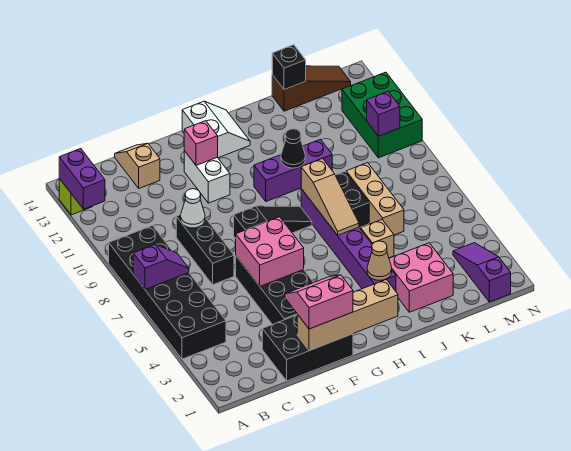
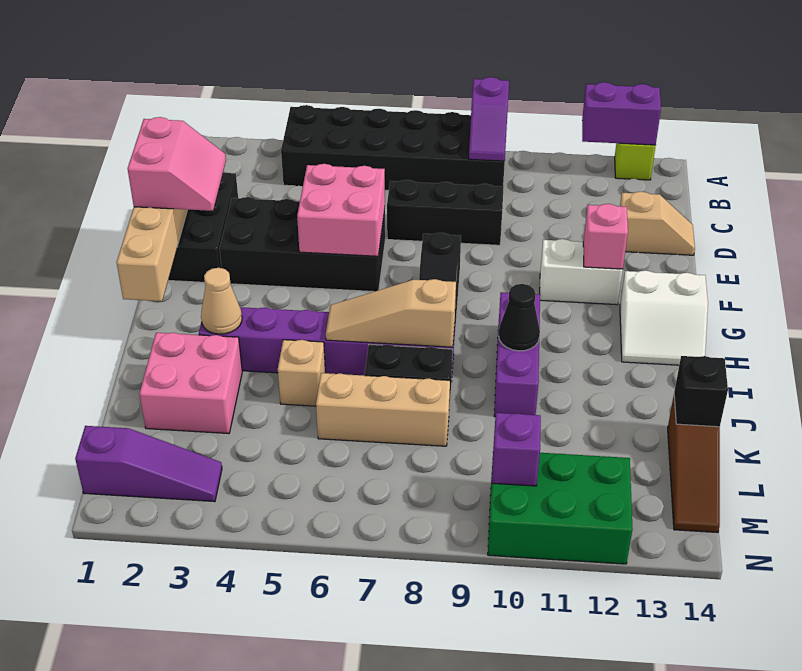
purple 1x2 slope [133,245,189,289] -> purple 1x2 slope moved to [469,77,509,161]
white 1x1 cone [181,189,205,228] -> none

